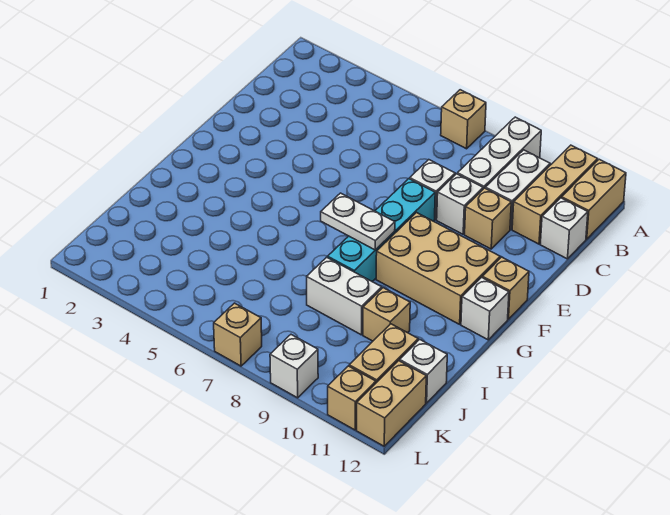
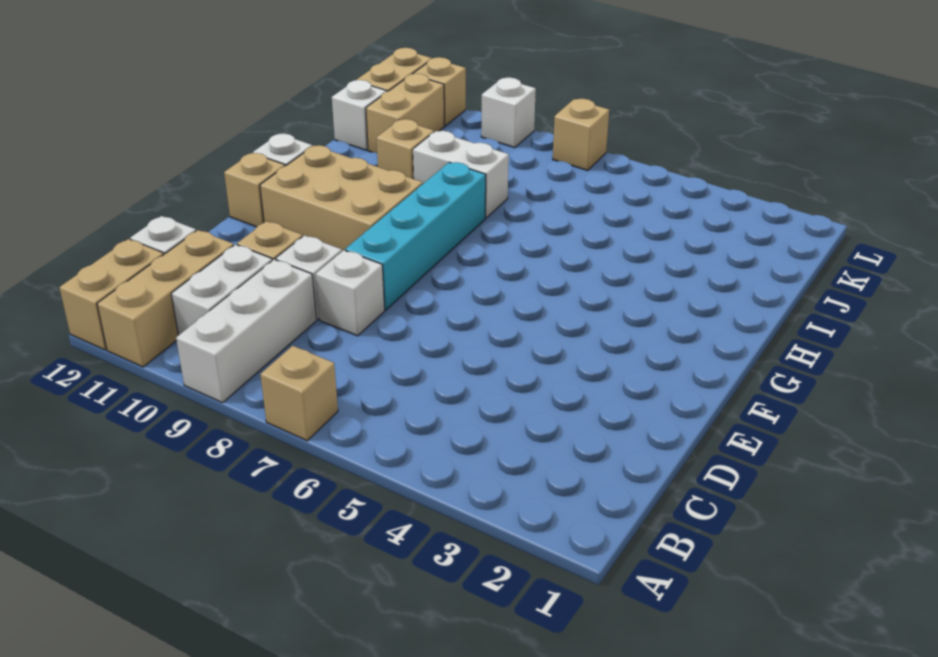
white 1x2 plate [321,193,395,250] -> none

